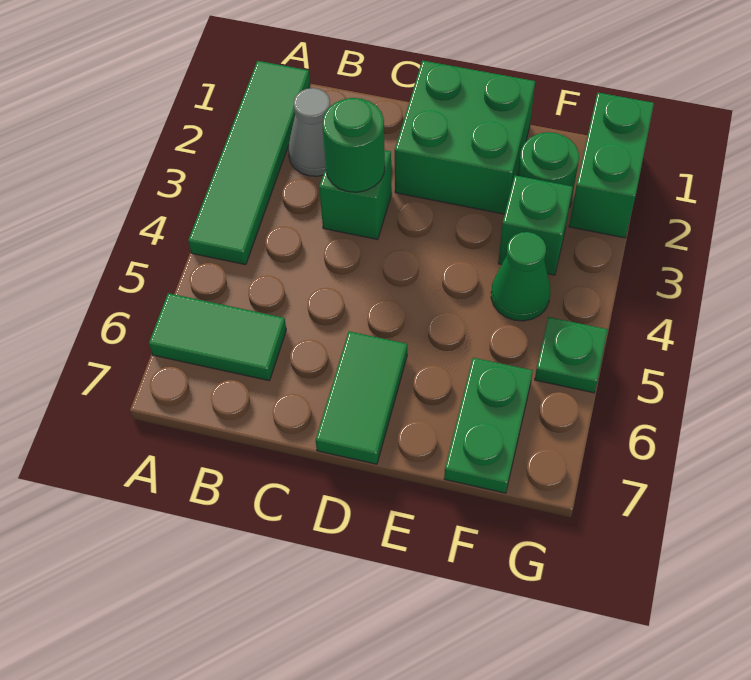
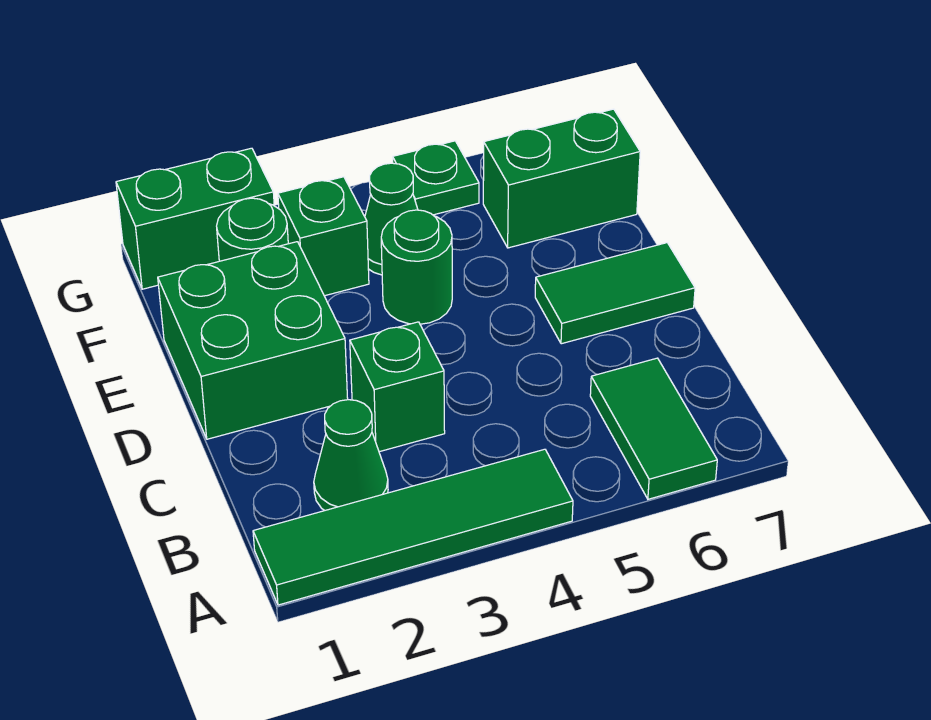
grey 1x1 cone [288,88,330,176] -> green 1x1 cone [314,400,388,511]
green 1x1 round brick [322,98,385,192] -> green 1x1 round brick moved to [381,210,452,324]
green 1x2 plate [444,358,533,493] -> green 1x2 brick [483,109,640,248]

